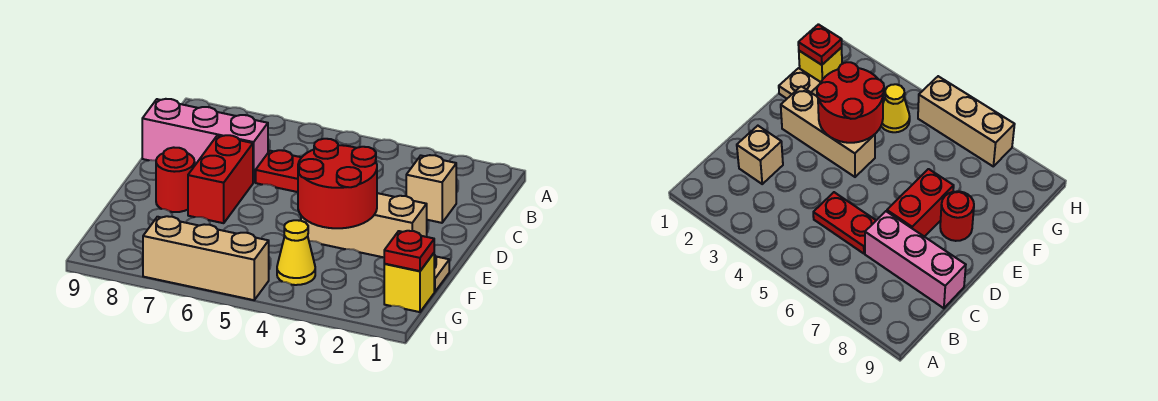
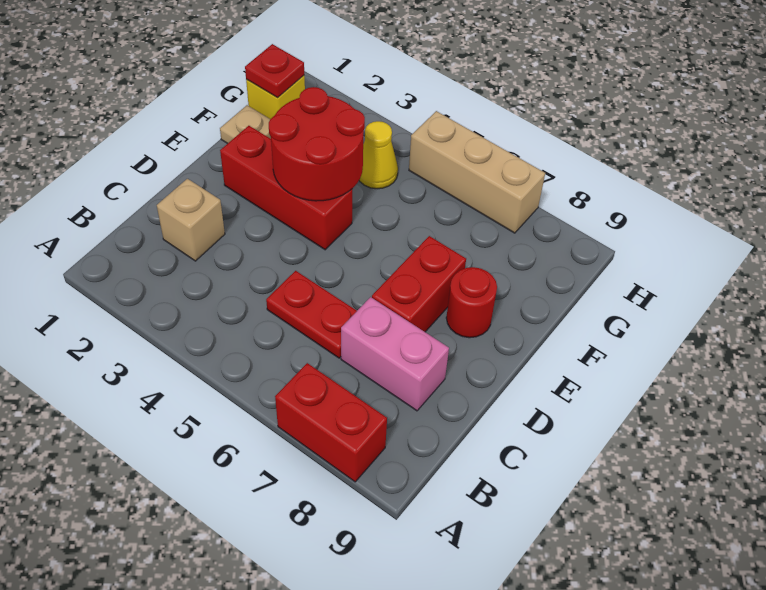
none -> red 1x2 brick [275,363,387,482]
pink 1x3 brick [142,99,268,183] -> pink 1x2 brick [341,297,449,411]
tan 1x3 brick [301,193,427,257] -> red 1x3 brick [220,126,352,250]

